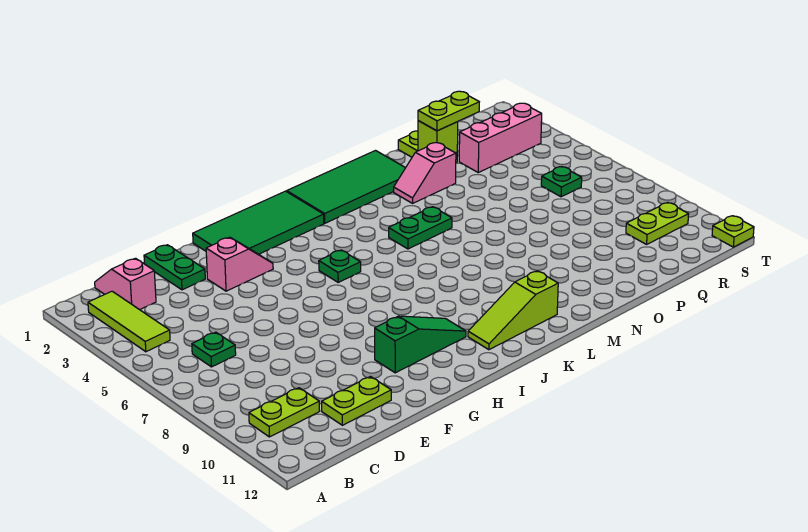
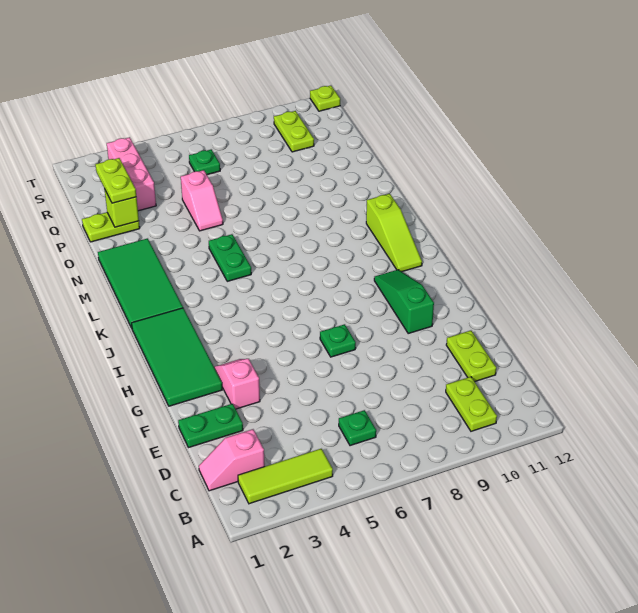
green 1x1 plate [319,250,361,282] -> green 1x1 plate moved to [320,324,356,357]
pink 1x2 slope [394,143,456,203] -> pink 1x2 slope moved to [181,170,223,231]

